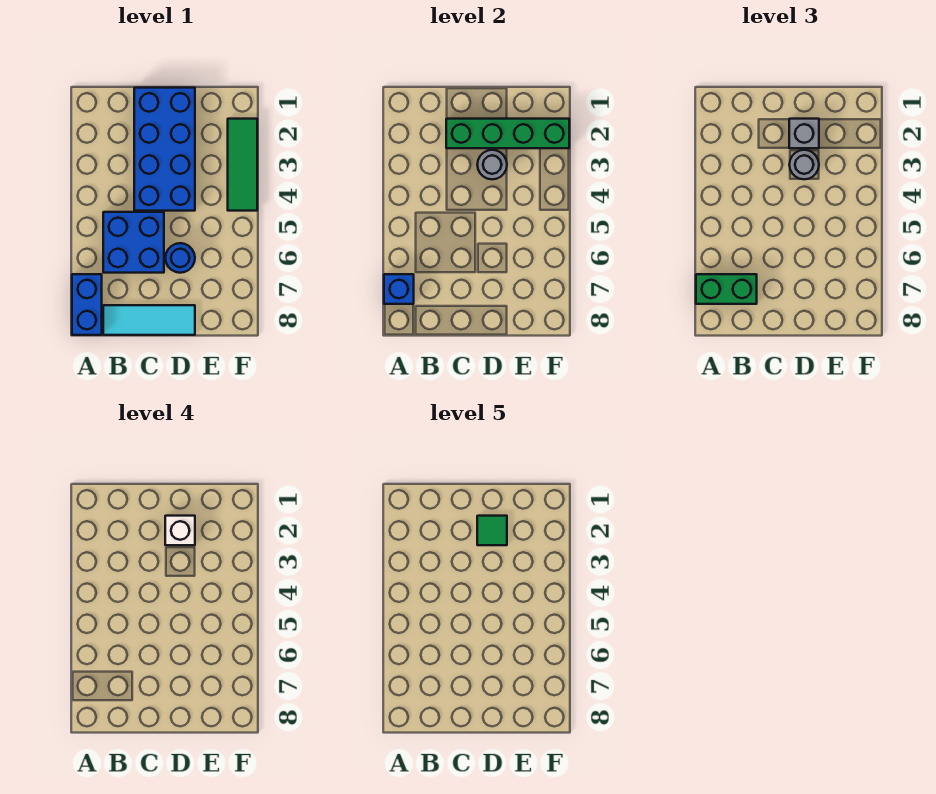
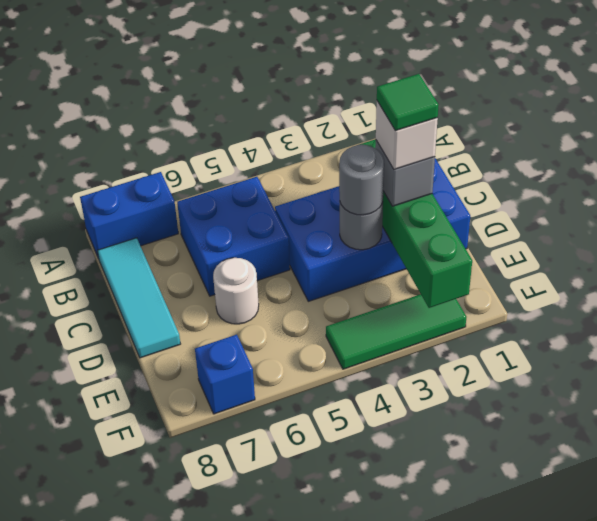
blue 1x1 brick [384,274,414,304] -> blue 1x1 brick moved to [195,335,255,414]
green 1x2 brick [696,274,757,304] -> none
blue 1x1 round brick [165,243,195,273] -> white 1x1 round brick [213,258,259,324]

